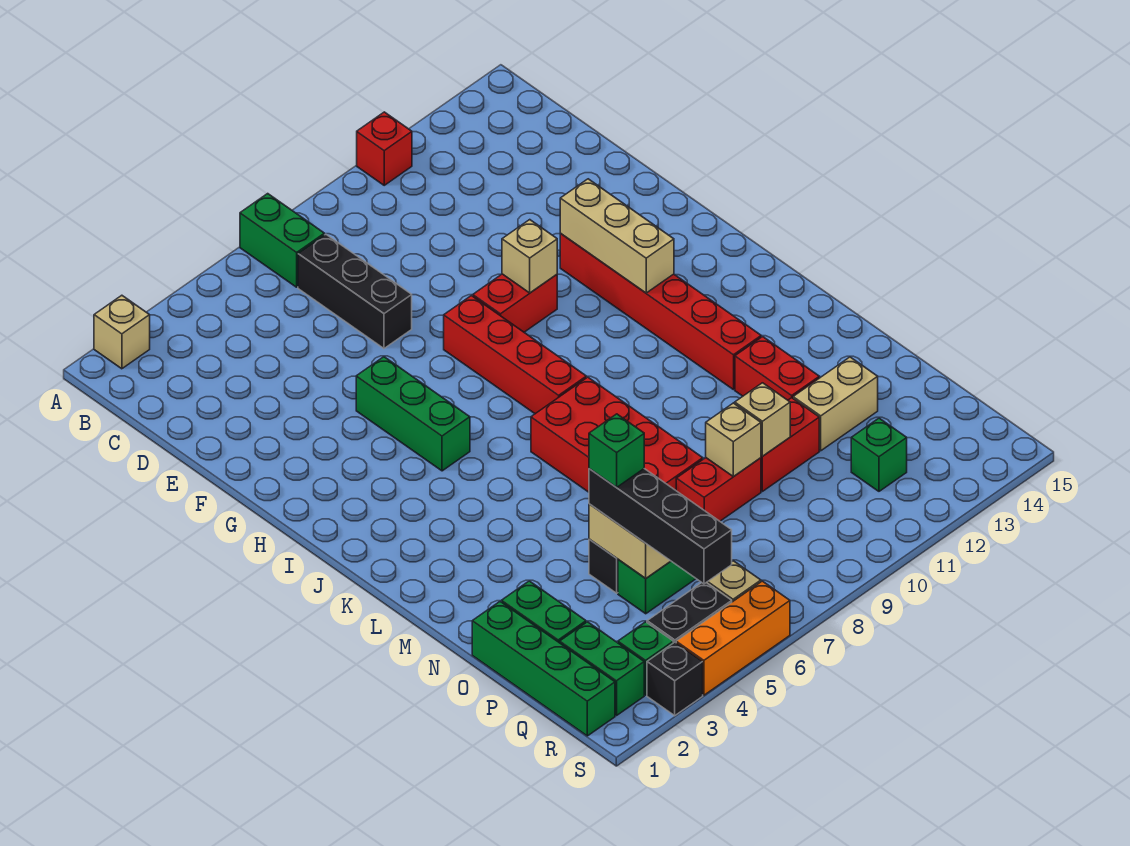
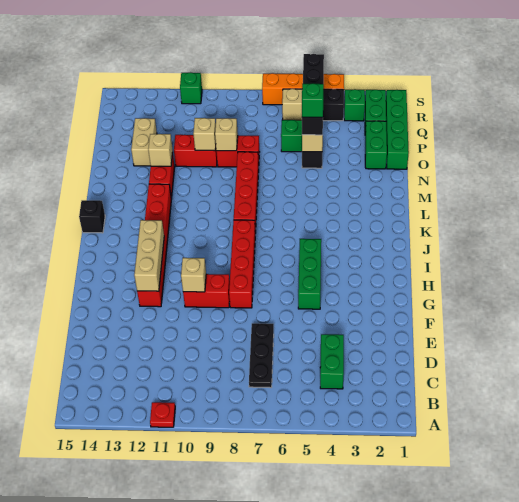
tan 1x1 brick [94,295,150,369] -> tan 1x1 brick moved to [148,134,173,166]
green 1x2 brick [240,194,324,287] -> green 1x2 brick moved to [320,334,344,389]
red 1x1 brick [357,112,412,185] -> red 1x1 plate [150,402,175,427]
black 1x3 brick [298,234,412,348] -> black 1x3 plate [249,323,274,388]
red 2x4 brick [531,377,703,492] -> red 1x4 brick [234,152,259,233]
tan 1x2 brick [793,357,878,451] -> tan 1x2 brick turned to [131,118,157,166]
green 1x1 brick [851,418,907,491] -> green 1x1 brick moved to [180,73,202,104]
black 1x1 brick [647,642,703,716] -> black 1x1 brick moved to [79,200,105,233]
orange 1x3 brick [676,581,790,695] -> orange 1x4 brick [262,73,344,105]

